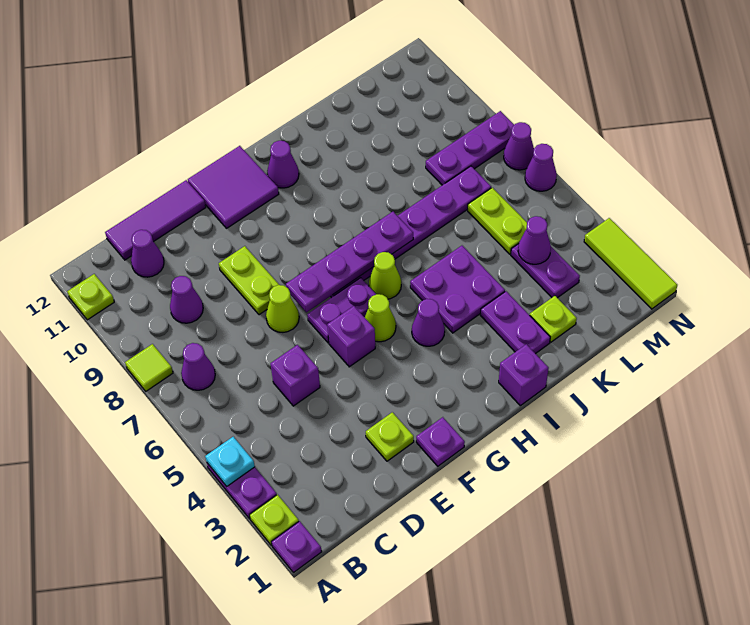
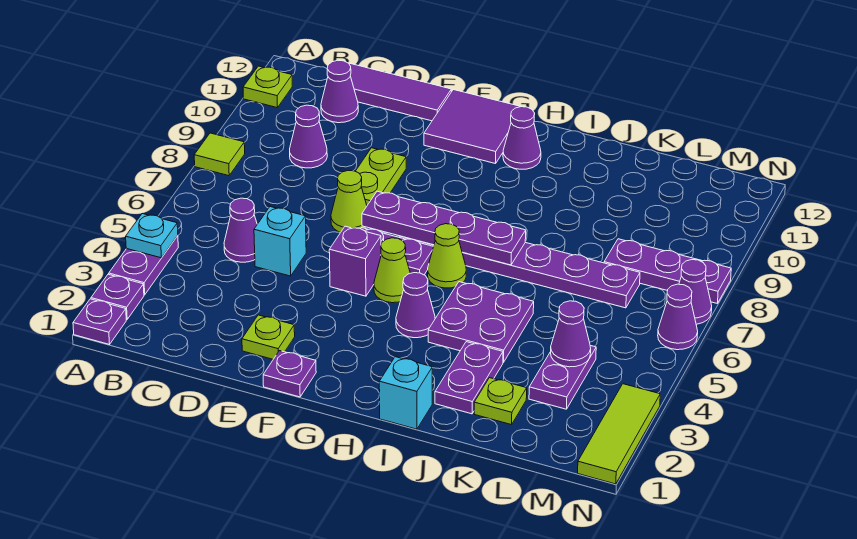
lime 1x1 plate [250,495,299,545] -> purple 1x1 plate [91,274,144,319]
purple 1x1 cone [181,343,215,390] -> purple 1x1 cone moved to [224,198,257,262]
purple 1x1 brick [271,345,320,406] -> cyan 1x1 brick [254,207,306,276]
purple 1x1 brick [499,344,549,406] -> cyan 1x1 brick [379,357,432,429]
lime 1x2 plate [468,188,527,254] -> none

